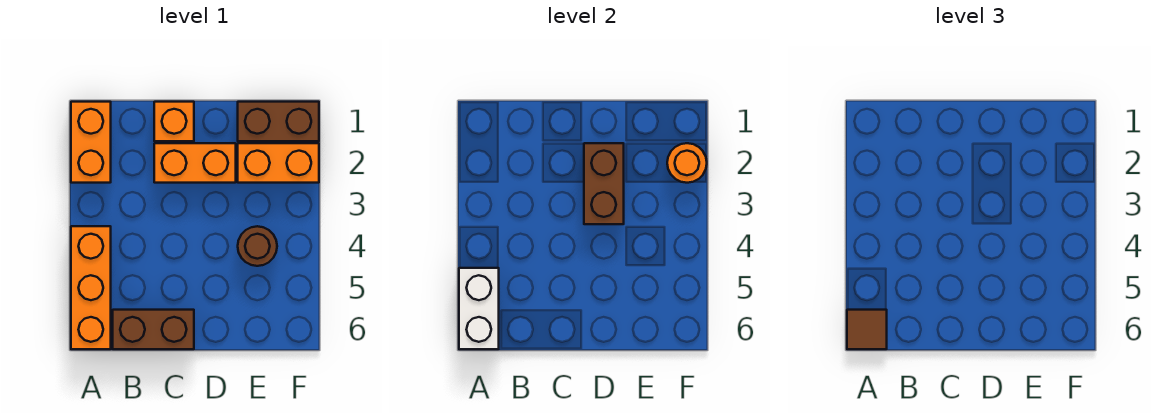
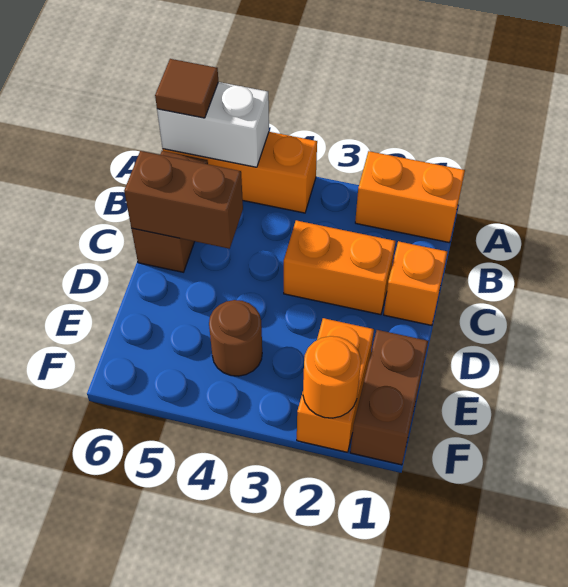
orange 1x2 brick [154,143,236,183] -> orange 1x2 brick turned to [284,220,395,315]
brown 1x2 brick [584,143,624,224] -> brown 1x2 brick moved to [124,151,243,249]

